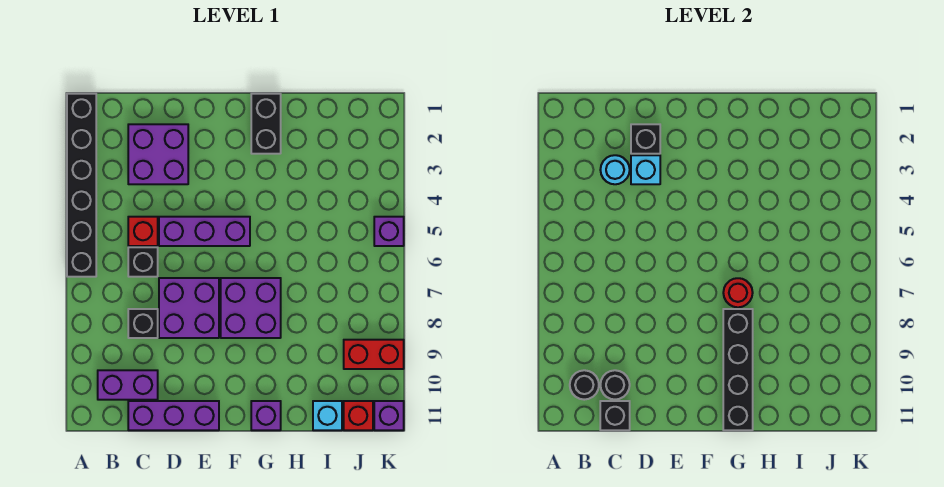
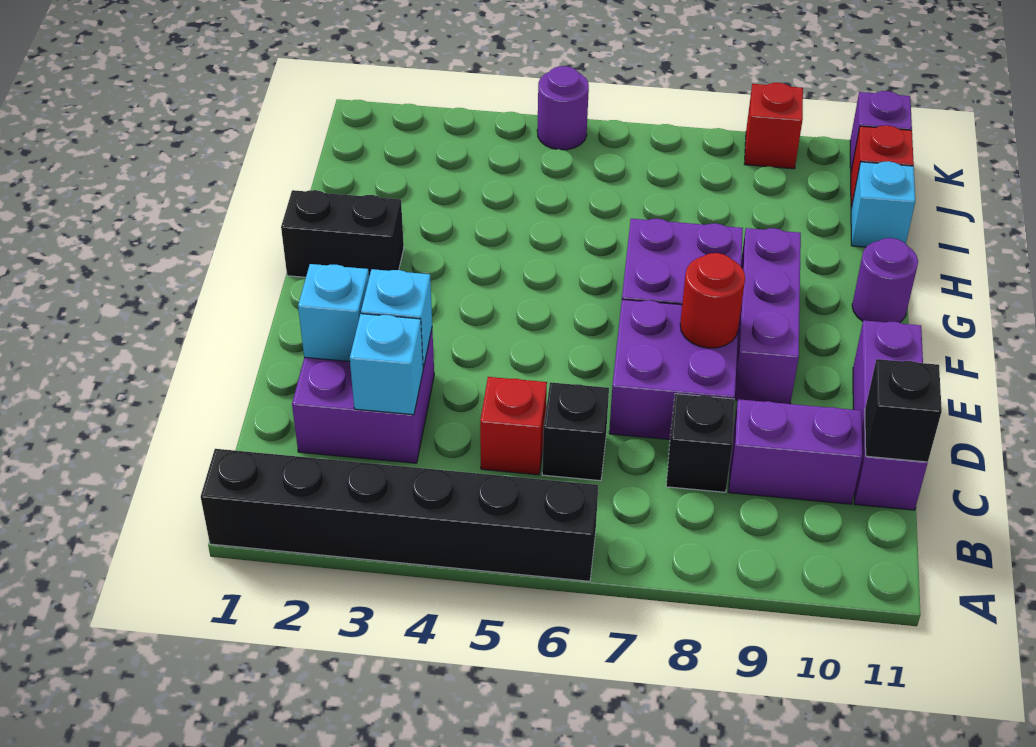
purple 1x2 brick [98,370,158,400] -> purple 1x2 brick turned to [729,399,862,504]
black 1x1 round brick [570,370,599,400] -> none
cyan 1x1 round brick [600,155,630,184] -> cyan 1x1 brick [350,314,423,415]
black 1x1 round brick [601,370,630,400] -> none
black 1x1 brick [631,124,660,154] -> cyan 1x1 brick [298,264,369,362]
purple 1x3 brick [159,217,250,246] -> purple 1x3 brick moved to [735,228,801,404]
red 1x1 round brick [723,278,753,307] -> red 1x1 round brick moved to [680,253,745,348]
black 1x4 brick [723,309,753,430] -> none
purple 1x1 brick [251,401,281,430] -> purple 1x1 round brick [852,238,918,323]
red 1x2 brick [344,340,404,369] -> red 1x1 brick [744,83,803,169]
purple 1x1 brick [374,217,404,246] -> purple 1x1 round brick [537,66,589,150]

